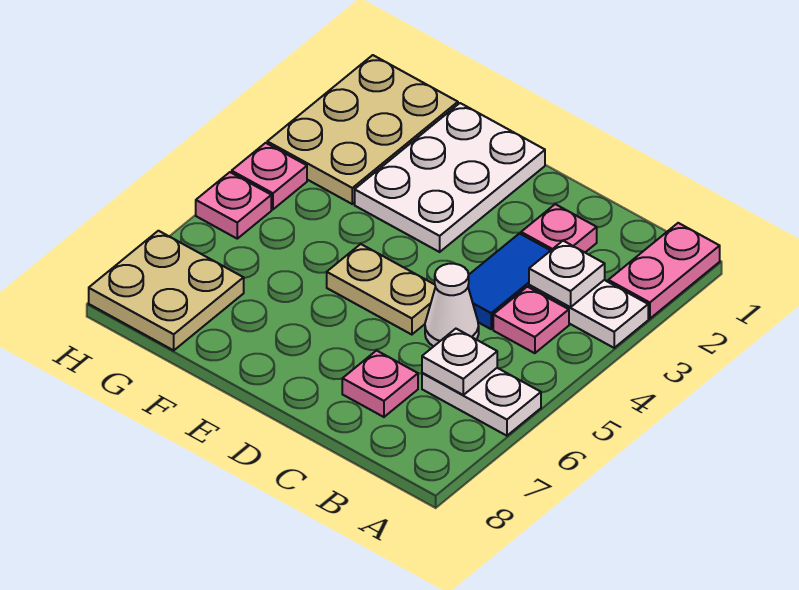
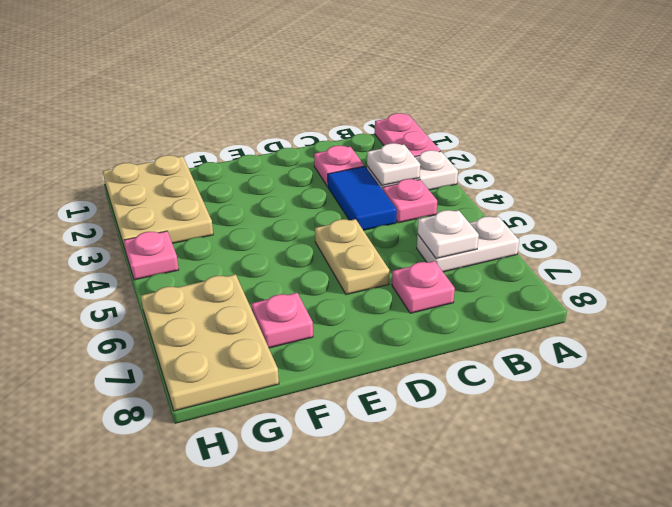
white 1x1 cone [425,264,479,346] -> none
tan 1x2 plate [327,244,435,335] -> tan 1x2 plate turned to [315,219,389,295]
white 2x3 plate [355,103,545,252] -> none
tan 2x2 plate [89,231,244,350] -> tan 2x3 plate [141,274,279,411]
pink 1x1 plate [196,172,271,239] -> pink 1x1 plate moved to [251,293,313,348]

